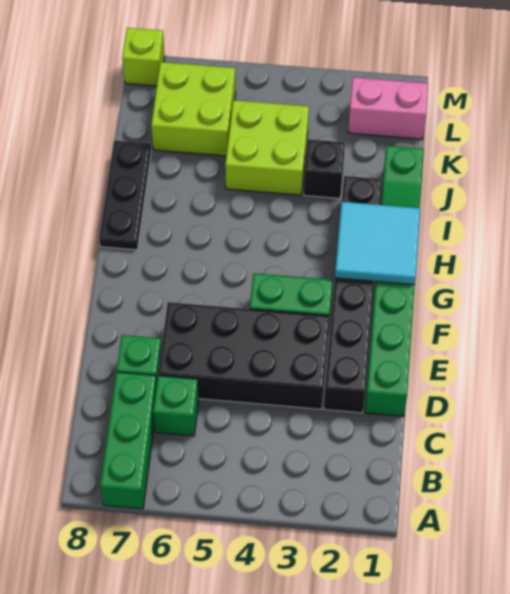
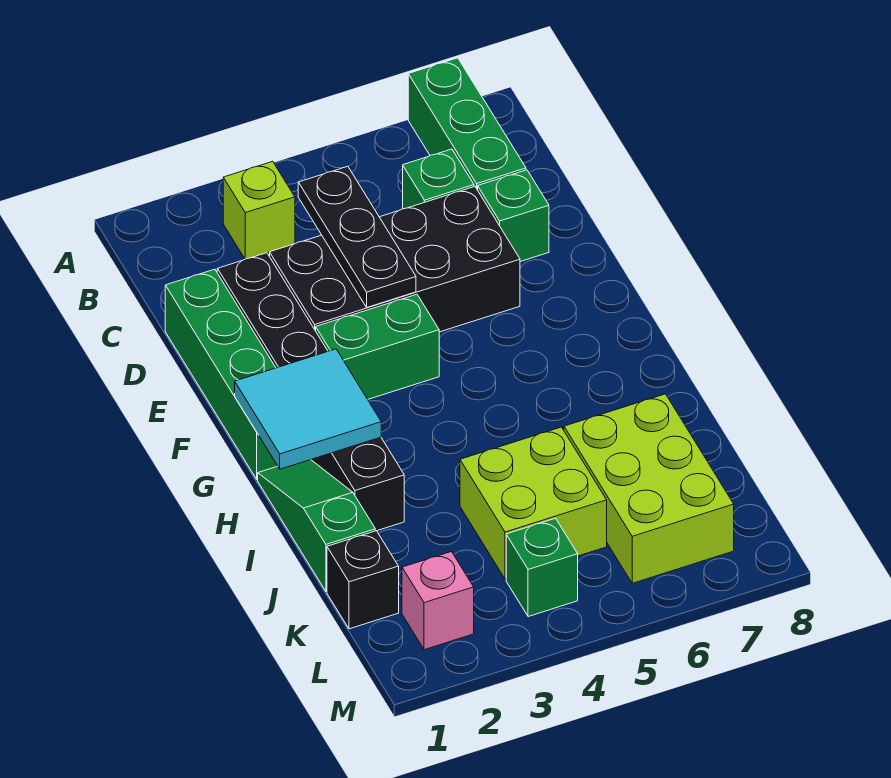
black 1x3 plate [99,141,151,250] -> black 1x3 plate moved to [298,166,416,307]
black 1x1 brick [304,139,345,198] -> black 1x1 brick moved to [327,531,399,629]
lime 2x2 brick [151,62,236,156] -> lime 2x3 brick [564,394,734,583]
pink 1x2 brick [348,77,428,139] -> pink 1x1 brick [402,552,474,650]
none -> green 1x1 brick [506,518,578,617]
lime 1x1 brick [122,28,165,86] -> lime 1x1 brick moved to [223,161,295,259]

